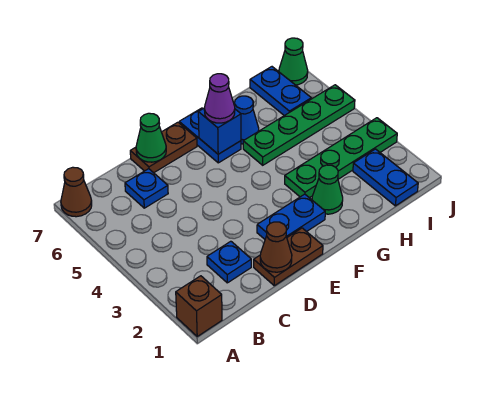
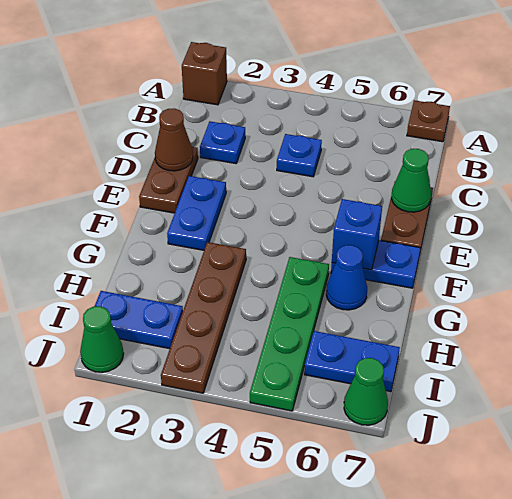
brown 1x1 cone [61,167,92,217] -> brown 1x1 plate [407,100,450,142]
blue 1x1 plate [125,169,168,208] -> blue 1x1 plate moved to [277,134,322,177]
purple 1x1 cone [204,74,235,123] -> none
green 1x1 cone [312,165,343,214] -> green 1x1 cone moved to [80,306,124,372]
green 1x4 plate [285,118,397,198] -> brown 1x4 plate [161,242,246,393]

